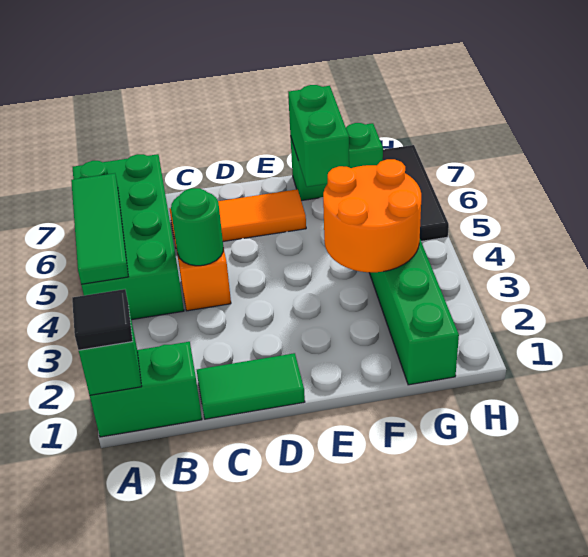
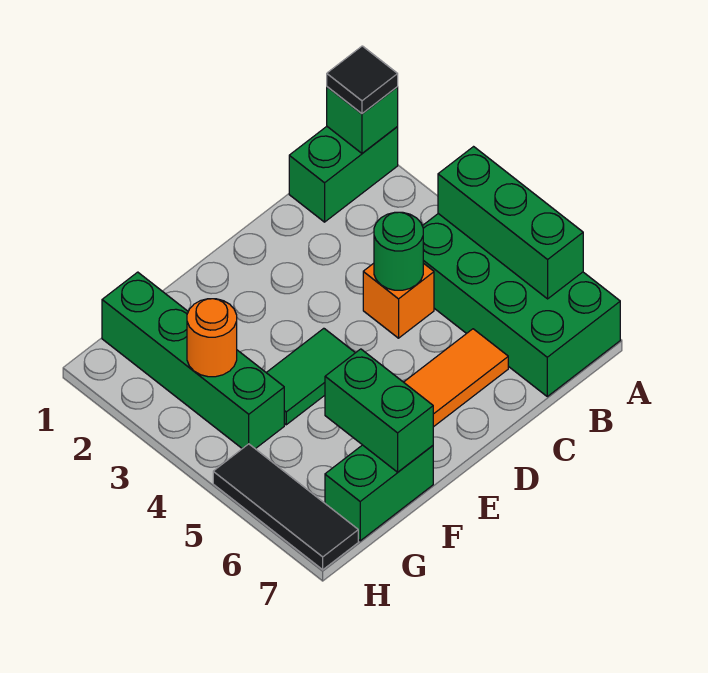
green 1x3 tile [71,173,128,284] -> green 1x3 brick [438,147,583,299]
green 1x2 tile [197,353,305,419] -> green 1x2 tile moved to [266,328,355,425]
orange 2x2 round brick [323,159,421,272] -> orange 1x1 round brick [187,299,237,377]

